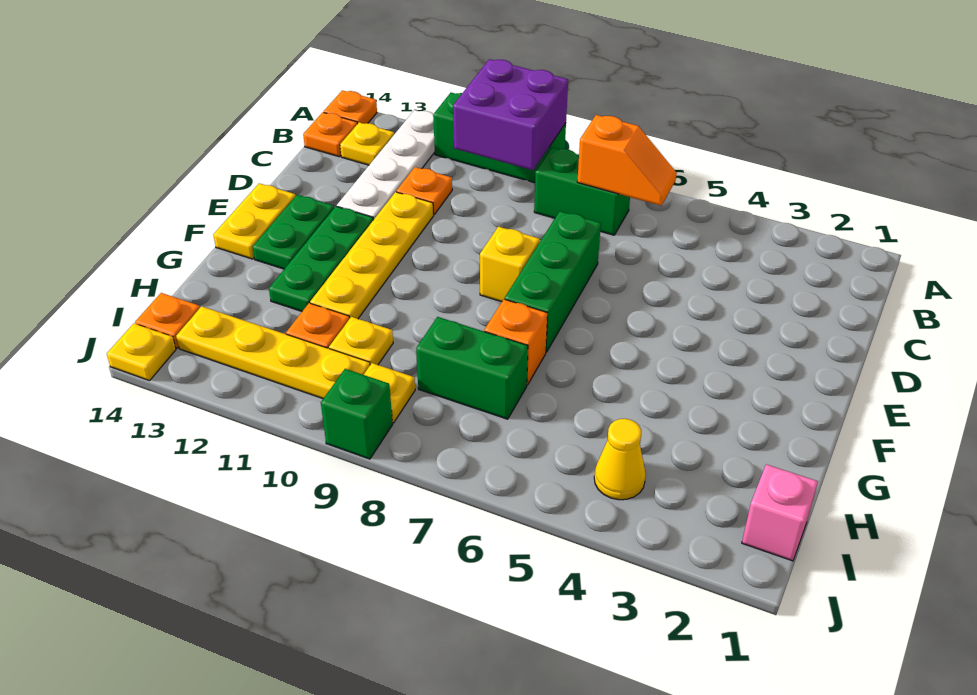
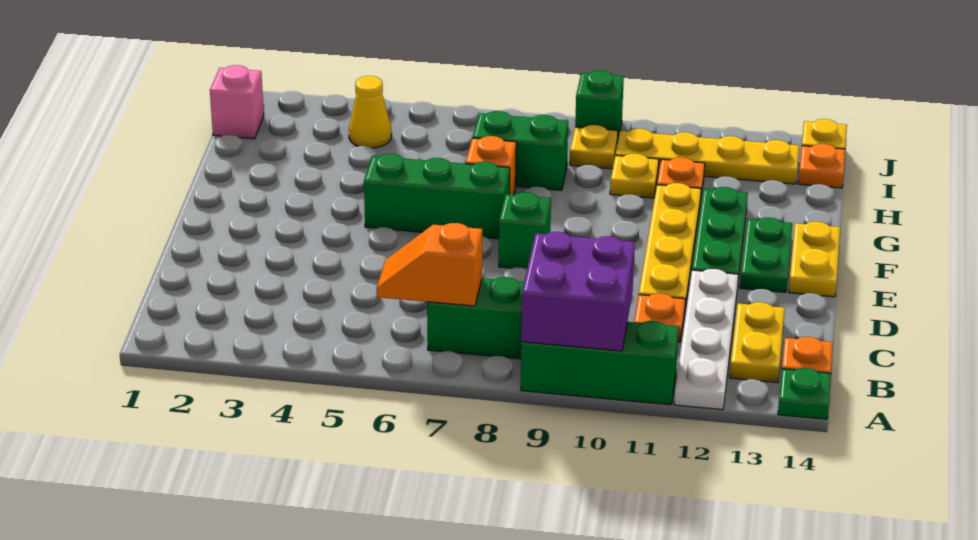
orange 1x1 plate [324,90,377,124] -> green 1x1 plate [778,368,831,419]
yellow 1x1 plate [340,122,394,165] -> yellow 1x2 plate [730,302,785,383]
green 1x3 brick [505,211,601,352] -> green 1x3 brick turned to [364,154,510,239]
yellow 1x1 brick [480,227,540,302] -> green 1x1 brick [499,192,551,269]

